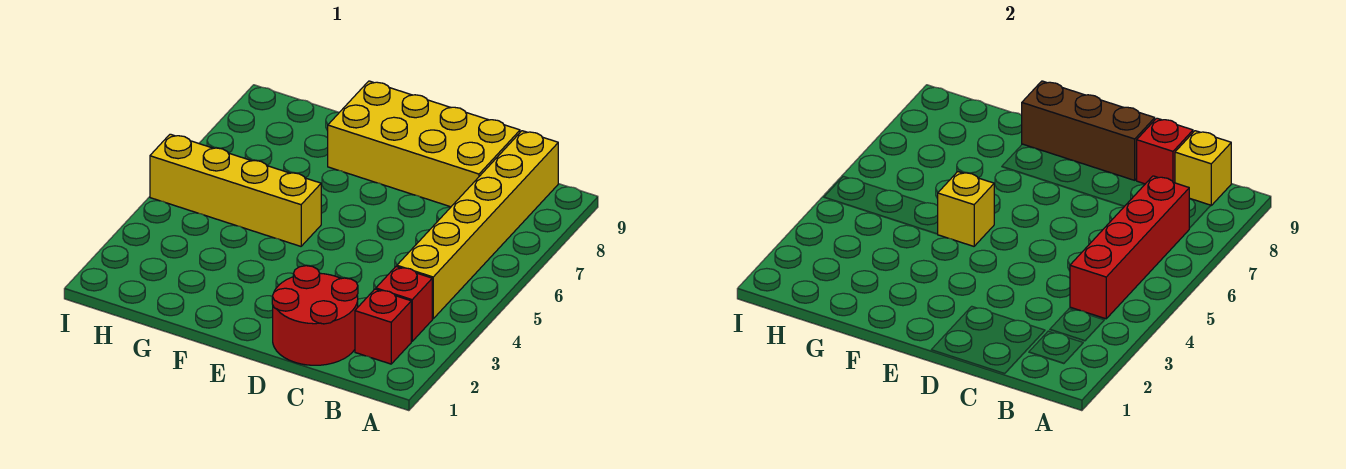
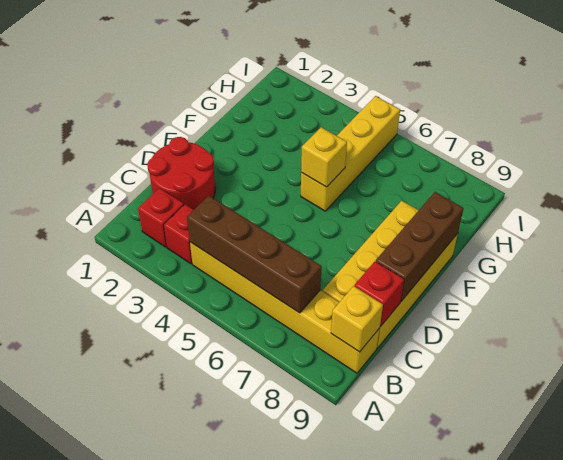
red 1x4 brick [1070,176,1189,319] -> brown 1x4 brick [187,196,322,313]

